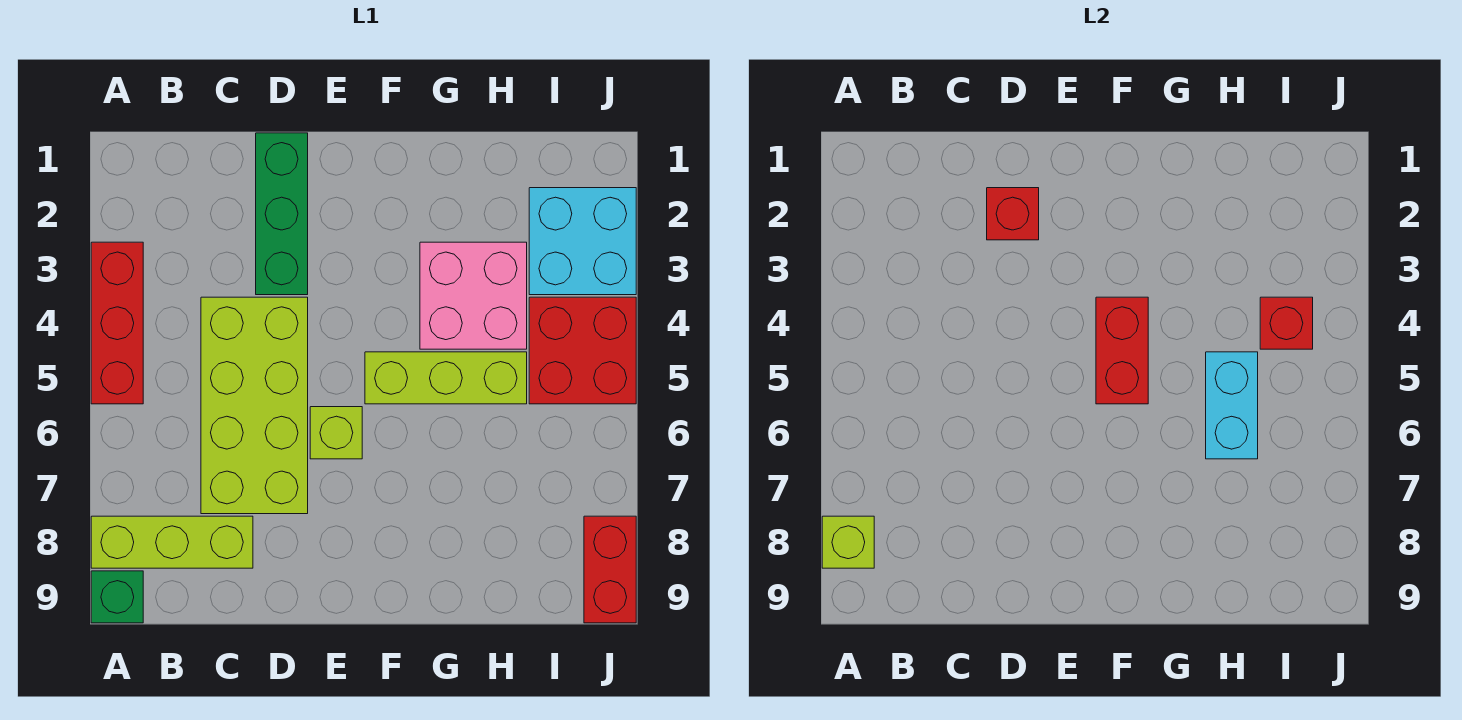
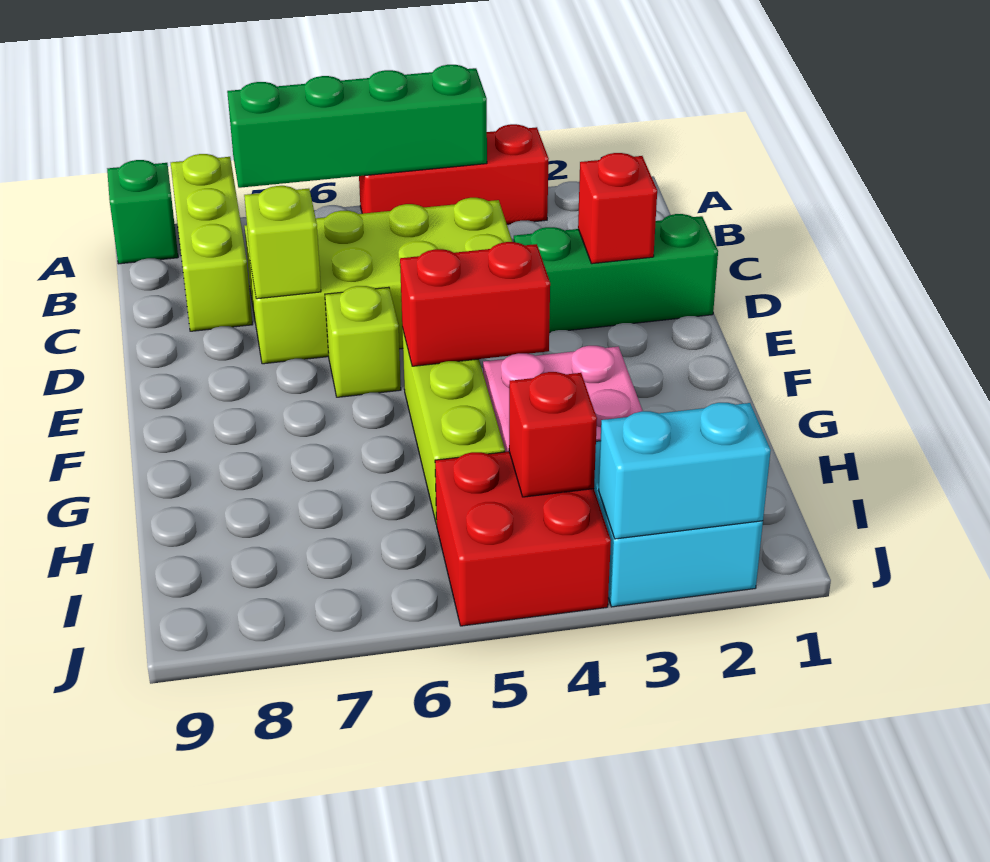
none -> green 1x4 brick [227,65,487,188]
lime 1x1 brick [822,516,874,568] -> lime 1x1 brick moved to [244,186,321,299]
cyan 1x2 brick [1206,352,1258,459] -> cyan 1x2 brick moved to [598,403,771,539]
red 1x2 brick [584,516,636,623] -> none

